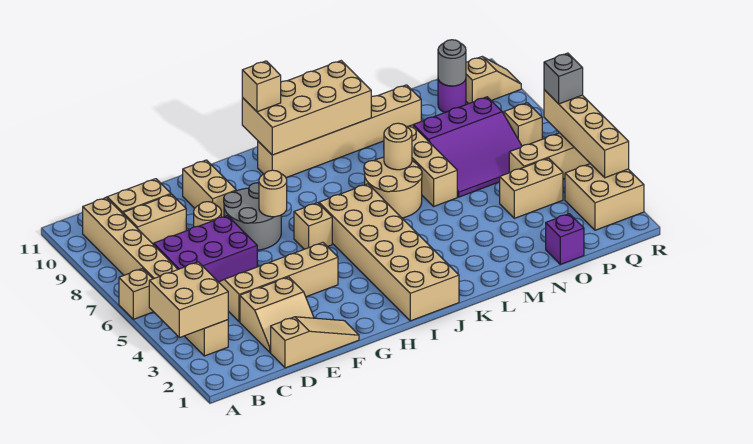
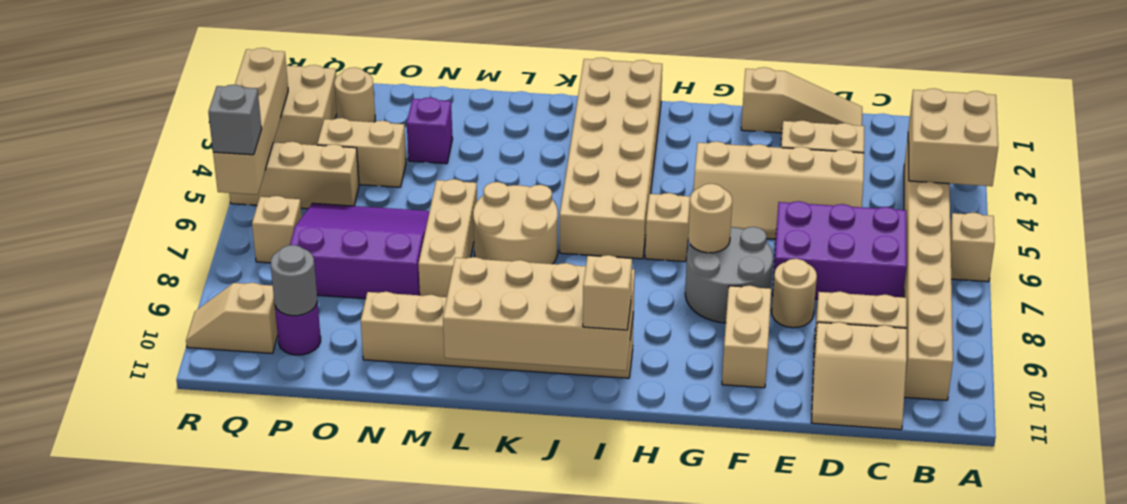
tan 1x3 slope [271,317,359,368] -> tan 1x3 slope turned to [741,67,862,133]
tan 1x1 round brick [384,123,412,170] -> tan 1x1 round brick moved to [334,67,375,122]
purple 1x1 brick [546,214,584,264] -> purple 1x1 brick moved to [407,97,453,164]

